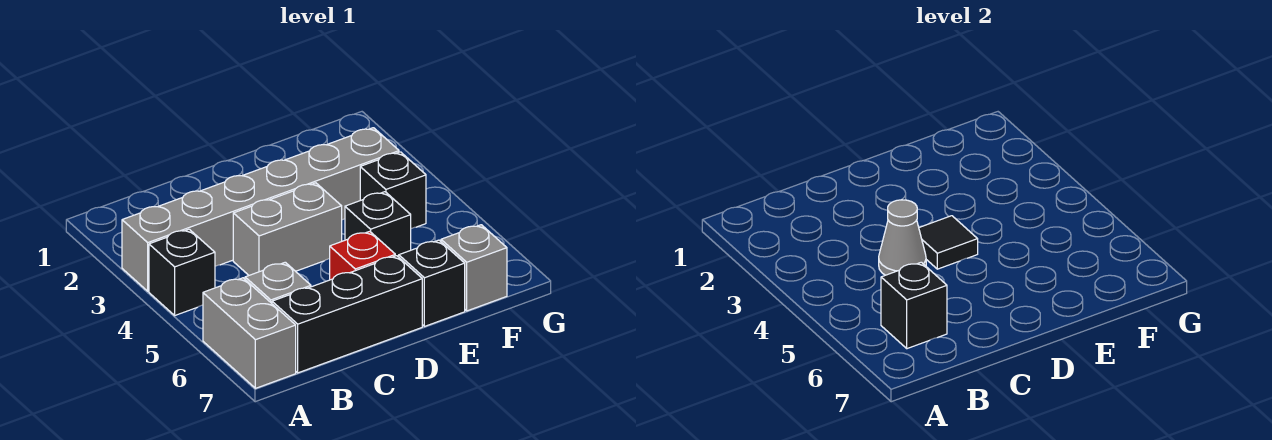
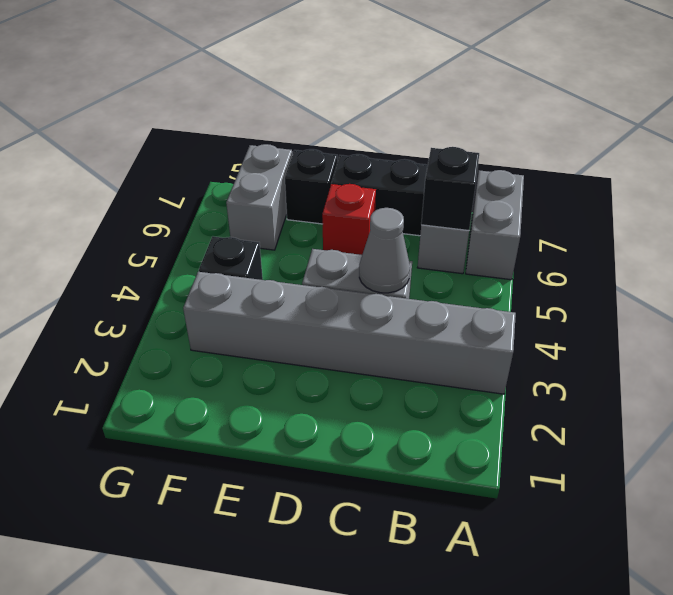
black 1x1 brick [149,229,215,315] -> none
black 1x1 tile [919,216,978,269] -> none
black 1x1 brick [345,192,411,257] -> none
grey 1x1 brick [441,225,507,311] -> grey 1x2 brick [226,144,292,250]

